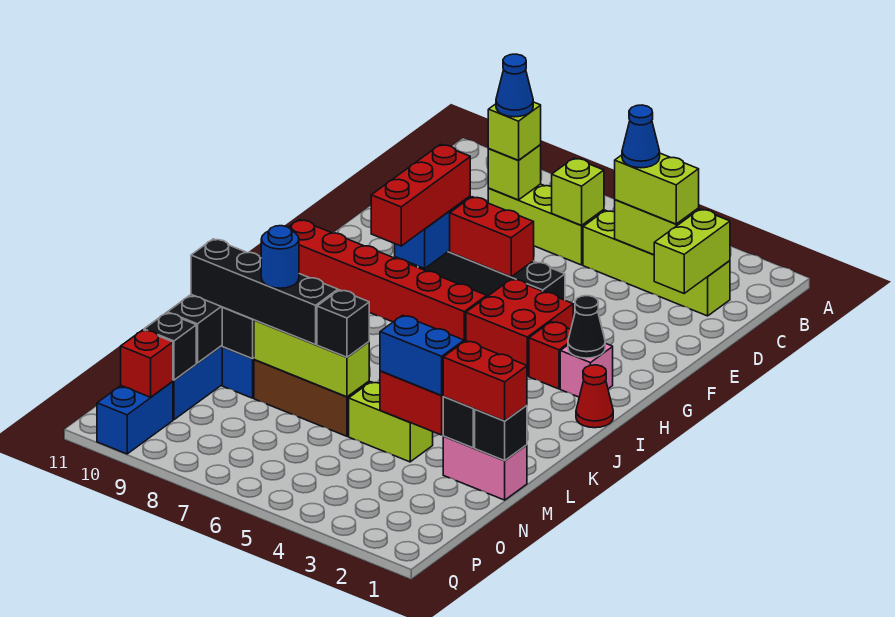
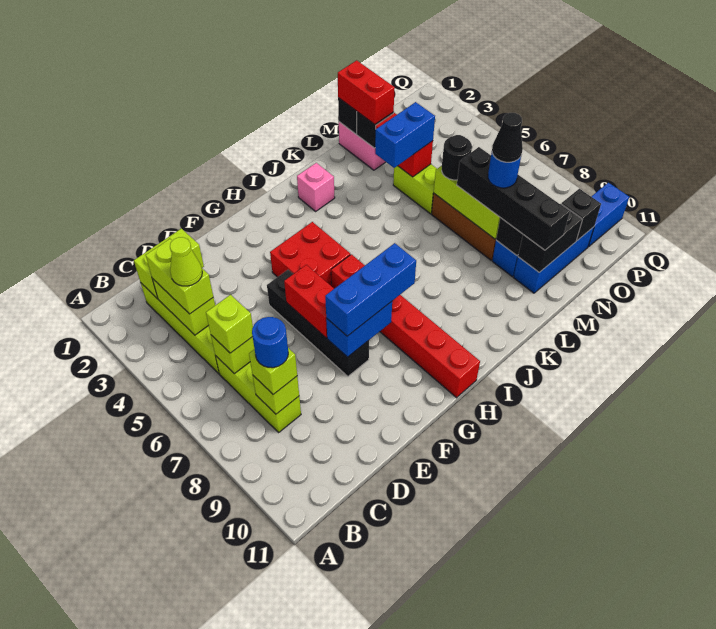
blue 1x1 cone [622,105,660,168] -> lime 1x1 cone [170,237,202,286]
none -> lime 1x1 brick [206,295,253,353]
blue 1x1 cone [496,54,533,117] -> blue 1x1 round brick [252,317,288,368]
red 1x3 brick [371,144,470,246] -> blue 1x3 brick [325,243,416,336]
pink 1x1 brick [560,343,613,397] -> pink 1x1 brick moved to [297,163,335,211]
black 1x1 cone [568,296,605,358] -> black 1x1 cone moved to [492,113,523,162]
red 1x1 brick [529,322,571,389] -> none
red 1x1 cone [576,365,613,428] -> none
blue 1x2 brick [380,315,464,396] -> blue 1x2 brick turned to [375,102,435,168]
black 1x1 brick [317,290,369,357] -> black 1x1 round brick [442,135,472,180]
red 1x1 brick [121,330,173,397] -> none

